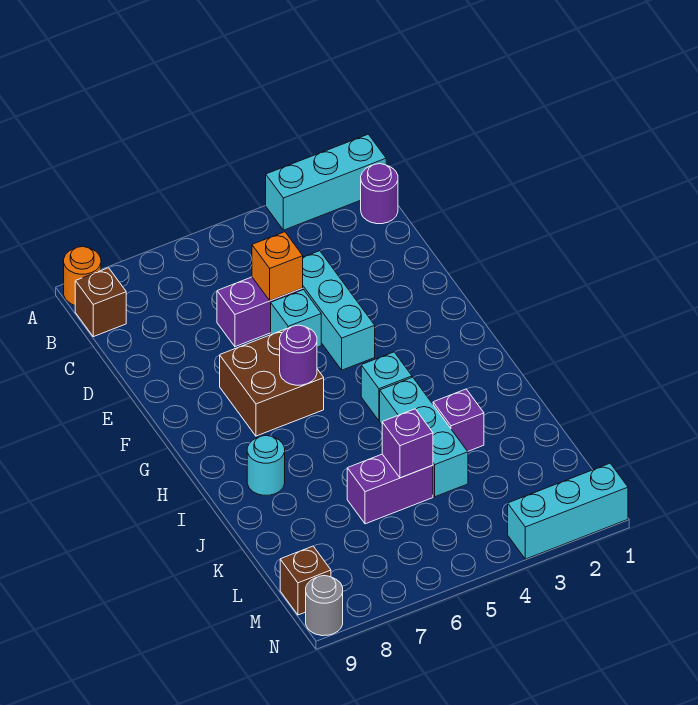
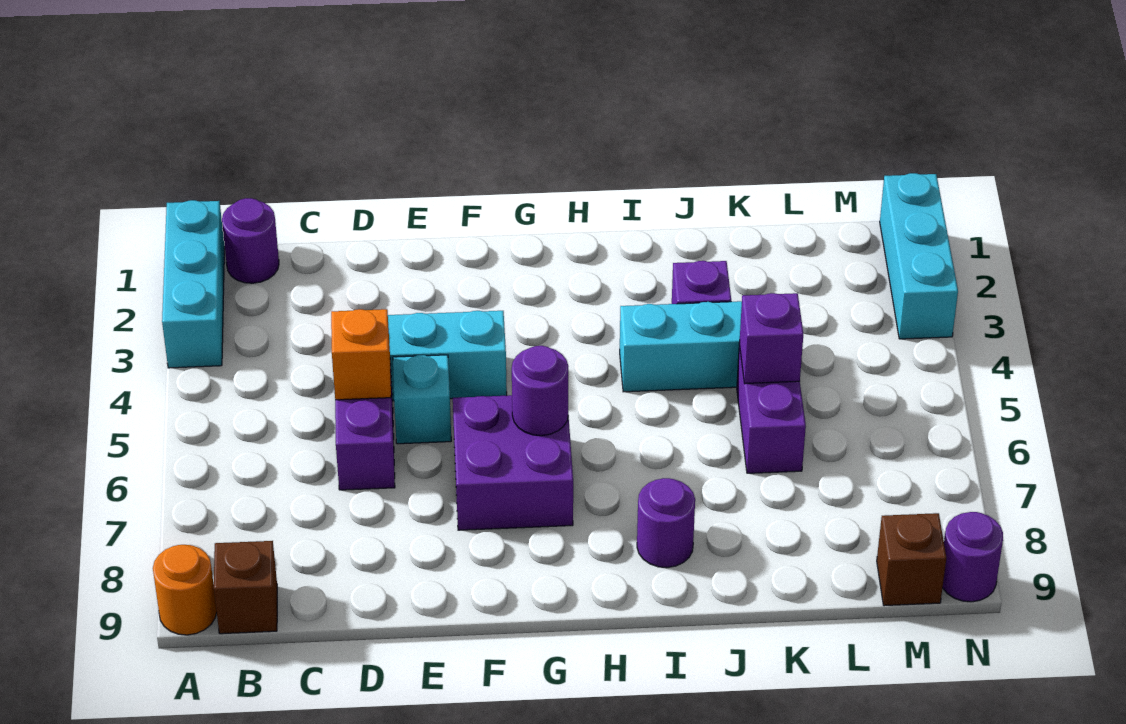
brown 2x2 brick [220,329,324,436] -> purple 2x2 brick [453,395,573,530]
cyan 1x1 brick [361,352,412,421] -> none
cyan 1x1 round brick [247,435,285,495] -> purple 1x1 round brick [637,478,695,568]
grey 1x1 round brick [306,576,343,636] -> purple 1x1 round brick [943,512,1003,602]

